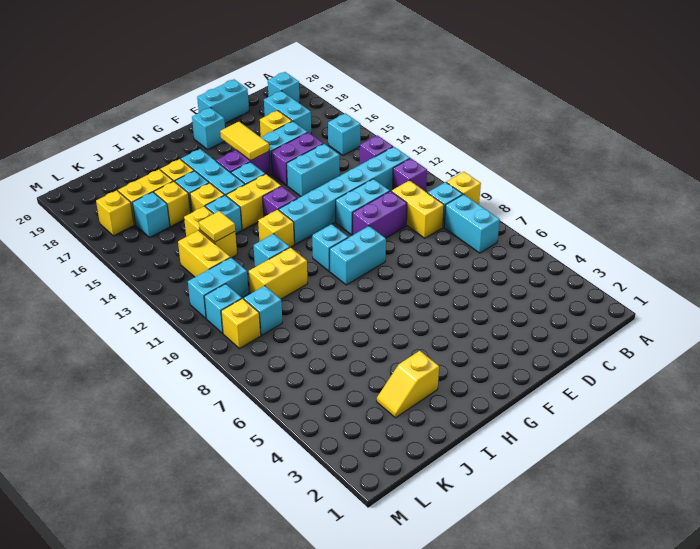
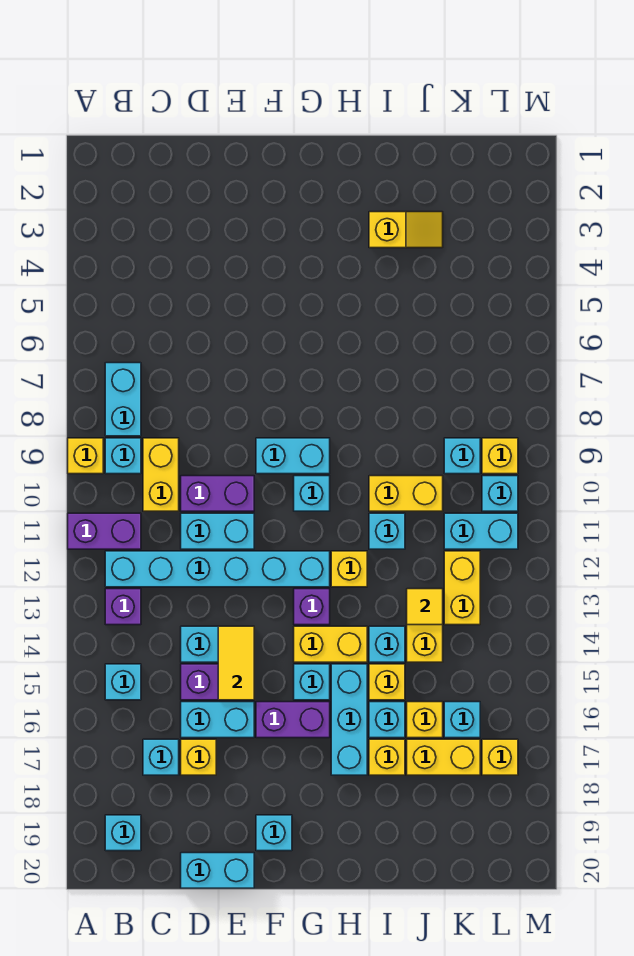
purple 1x1 brick [393,158,427,192] -> purple 1x2 brick [68,513,141,549]
cyan 1x2 brick [264,91,311,134] -> cyan 1x1 brick [143,739,179,775]
yellow 1x2 tile [220,122,269,161] -> yellow 1x2 tile moved to [218,626,254,700]

